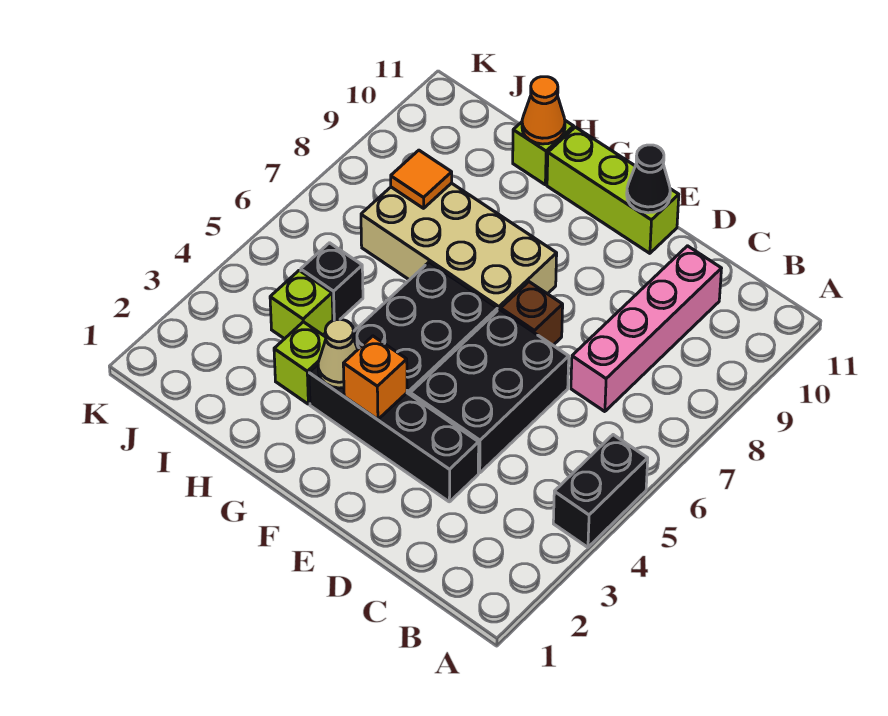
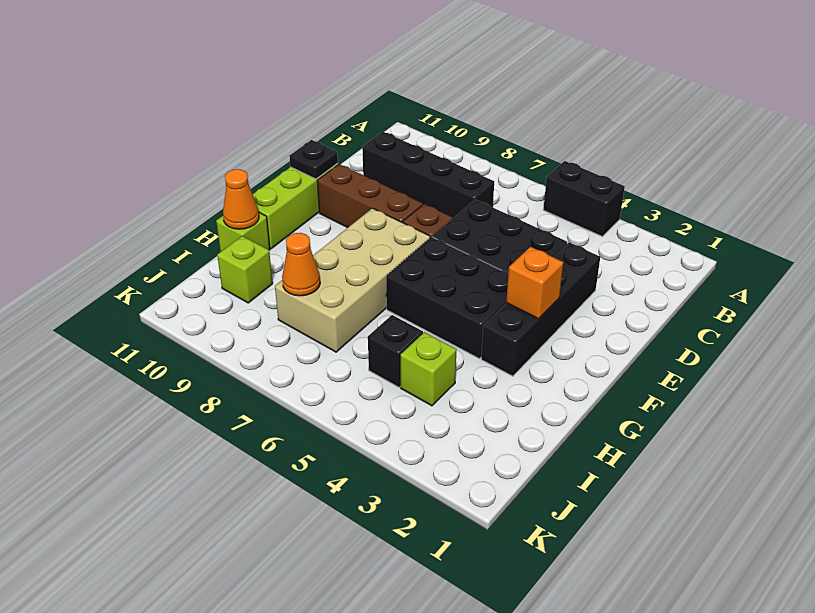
pink 1x4 brick [571,246,722,412] -> black 1x4 brick [362,132,494,219]
none -> brown 1x3 brick [317,164,423,228]
black 1x1 cone [627,145,670,213] -> black 1x1 plate [289,140,338,179]
tan 1x1 cone [318,320,358,388] -> none
lime 1x1 brick [274,322,326,404] -> lime 1x1 brick moved to [217,236,273,303]
orange 1x1 tile [391,150,452,208] -> orange 1x1 cone [282,233,320,296]

